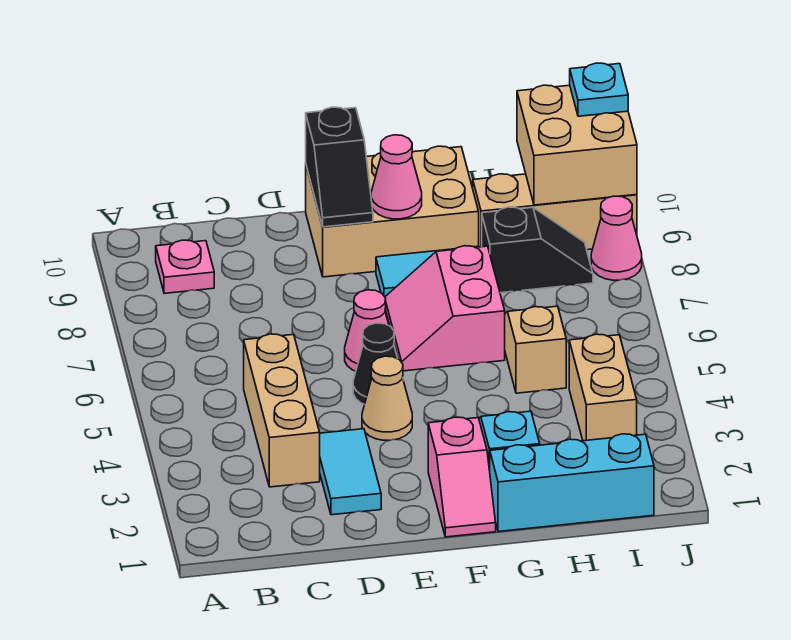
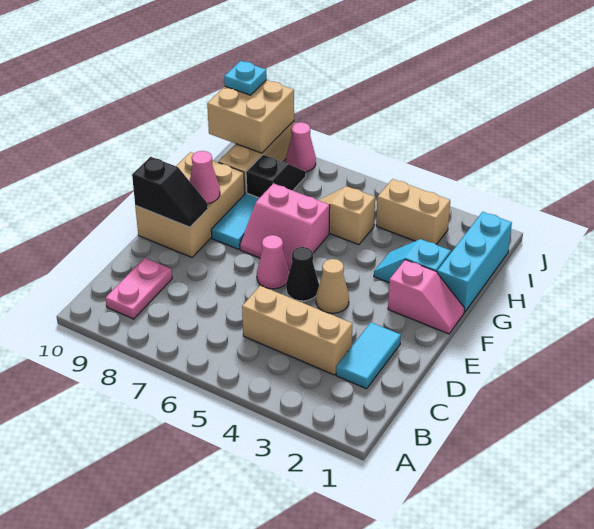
pink 1x1 plate [156,240,214,293] -> pink 1x2 plate [106,258,172,319]
cyan 1x2 tile [320,429,381,515] -> cyan 1x2 tile turned to [336,323,401,389]

